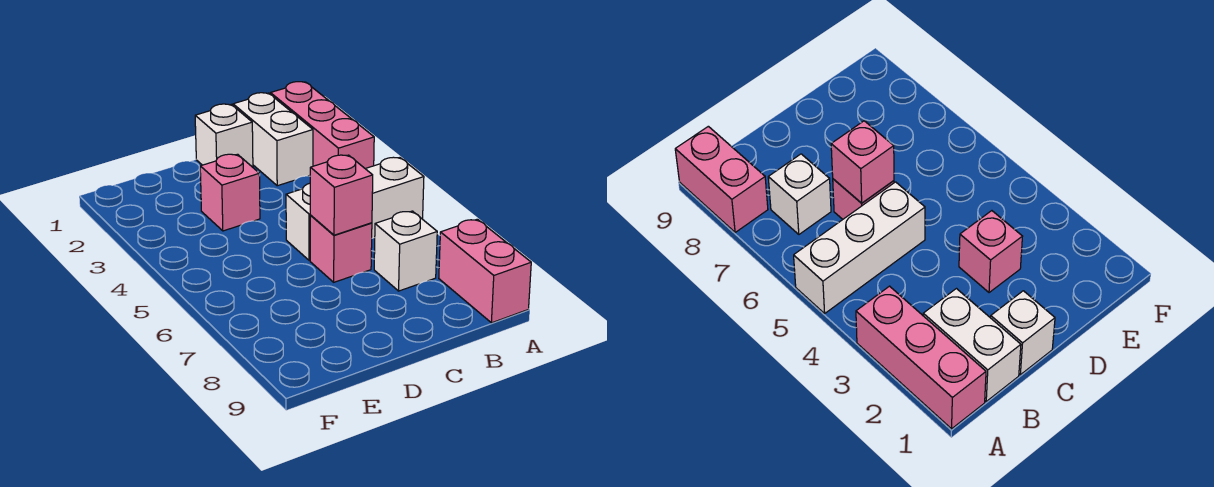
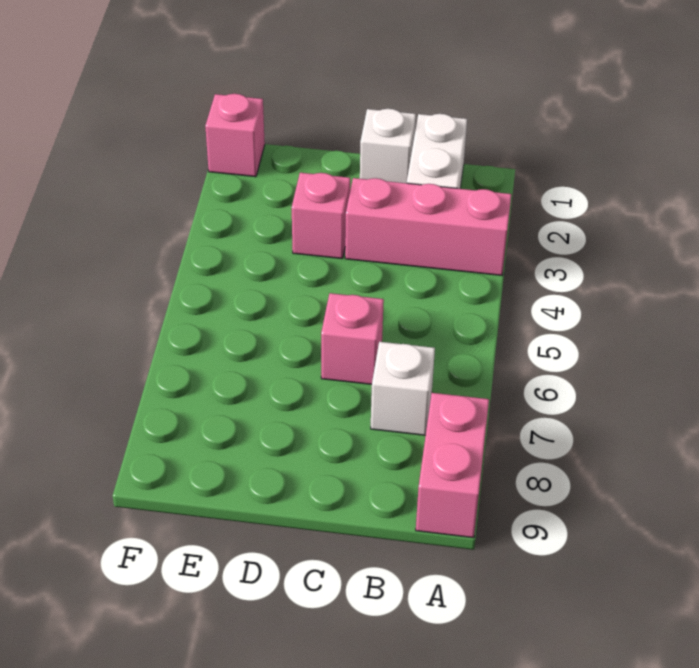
pink 1x3 brick [270,82,374,169] -> pink 1x3 brick turned to [345,178,511,275]
white 1x3 brick [286,157,424,260] -> none
pink 1x1 brick [310,155,373,235] -> pink 1x1 brick moved to [205,94,265,177]

